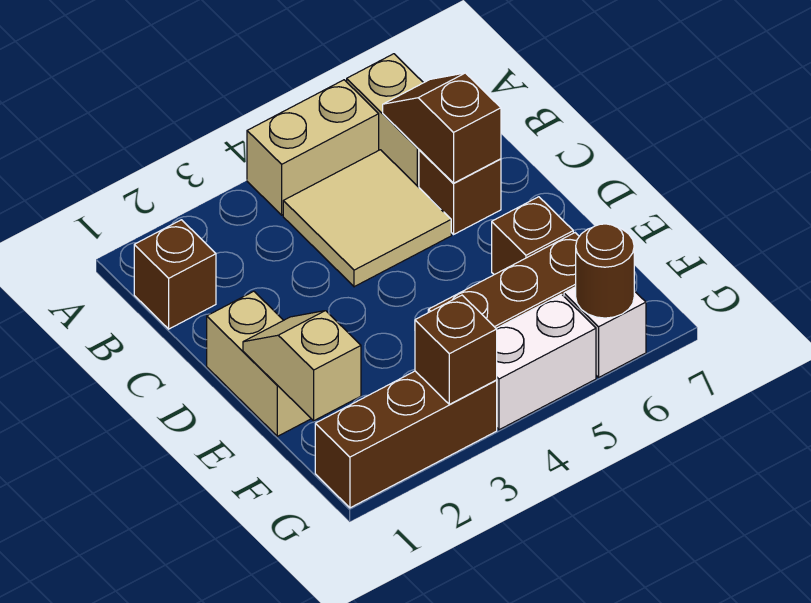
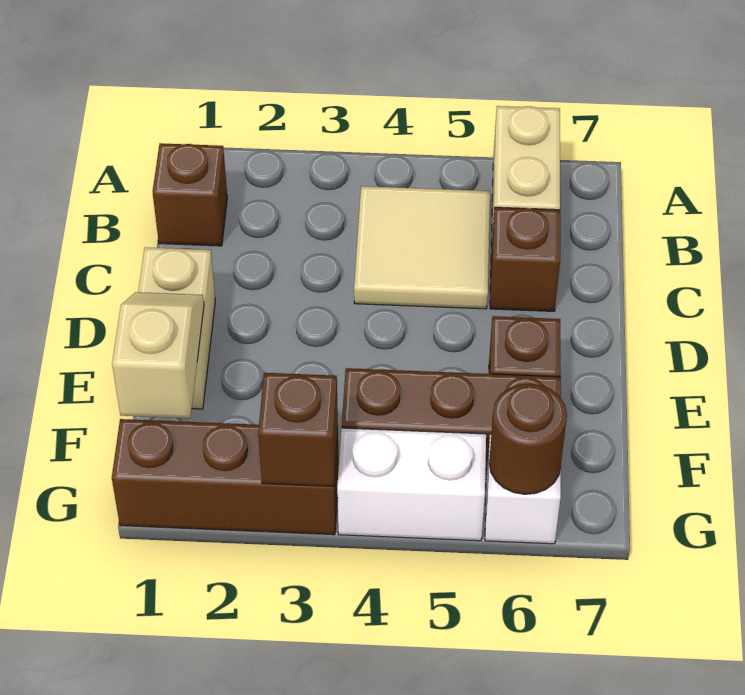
tan 1x2 brick [247,80,379,215] -> none
brown 1x2 slope [383,73,501,183] -> none

